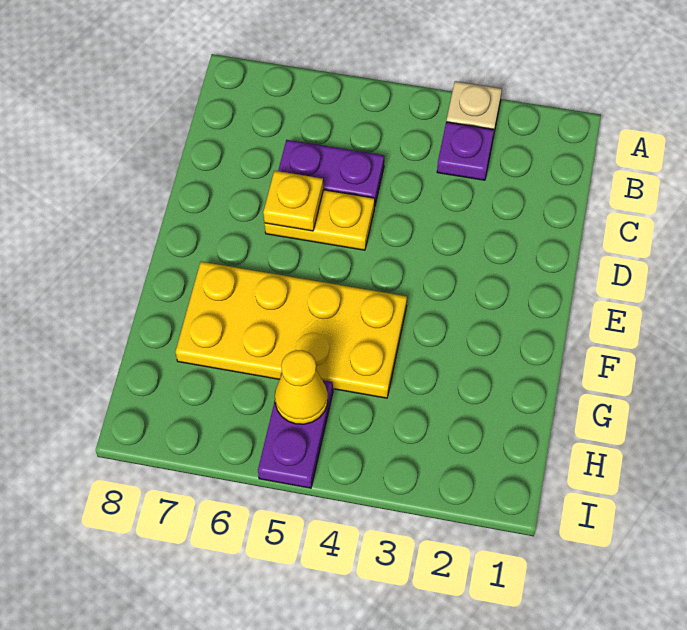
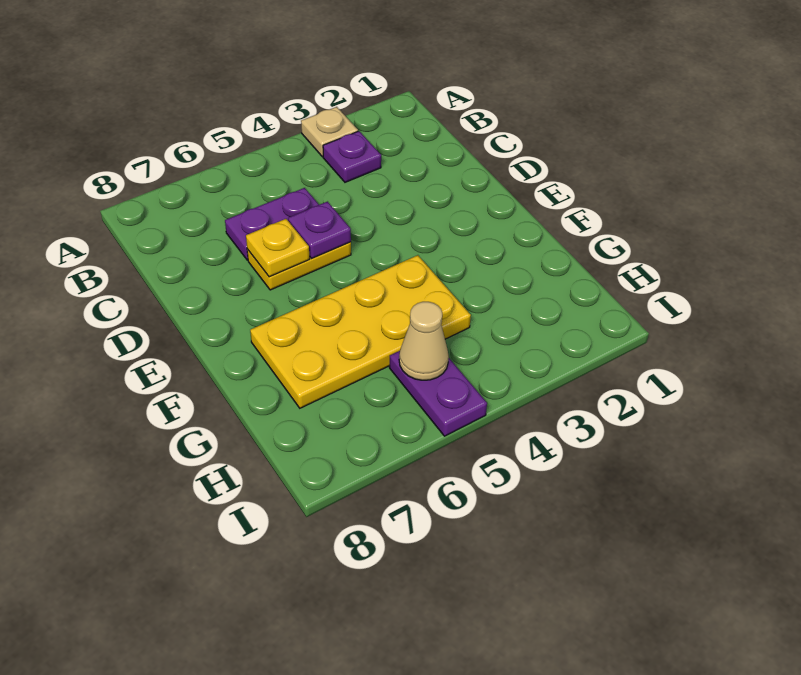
none -> purple 1x1 plate [288,202,351,258]
yellow 1x1 cone [275,350,328,424] -> tan 1x1 cone [399,302,449,380]

